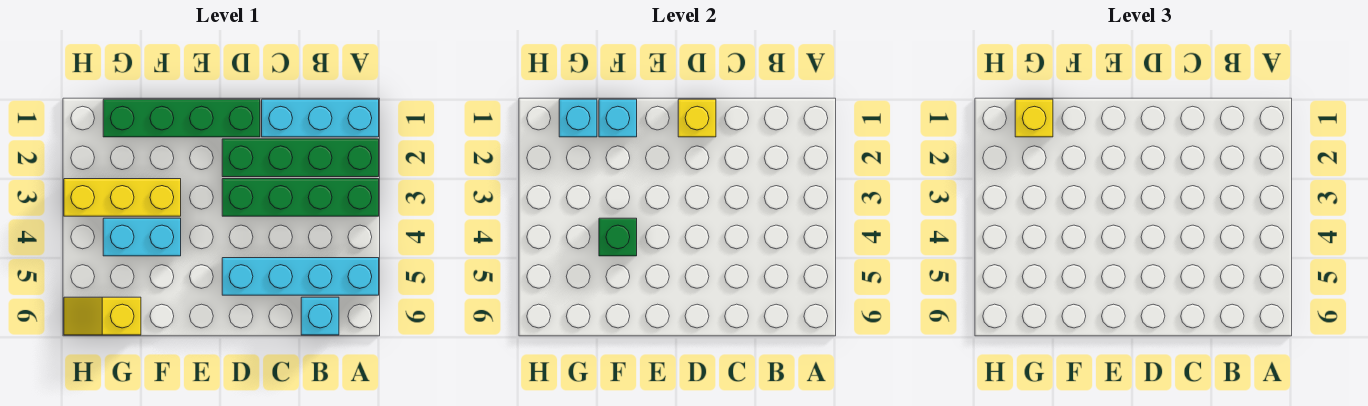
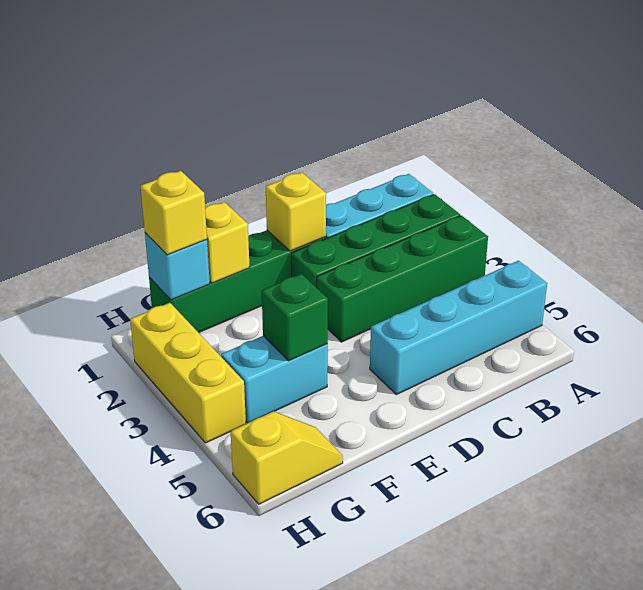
cyan 1x1 brick [301,297,339,335] -> none
cyan 1x1 brick [599,99,637,137] -> yellow 1x1 brick [205,202,250,283]
yellow 1x3 brick [64,179,181,216] -> yellow 1x3 brick turned to [130,303,246,443]
yellow 1x2 slope [64,297,141,335] -> yellow 1x2 slope turned to [231,411,343,504]

